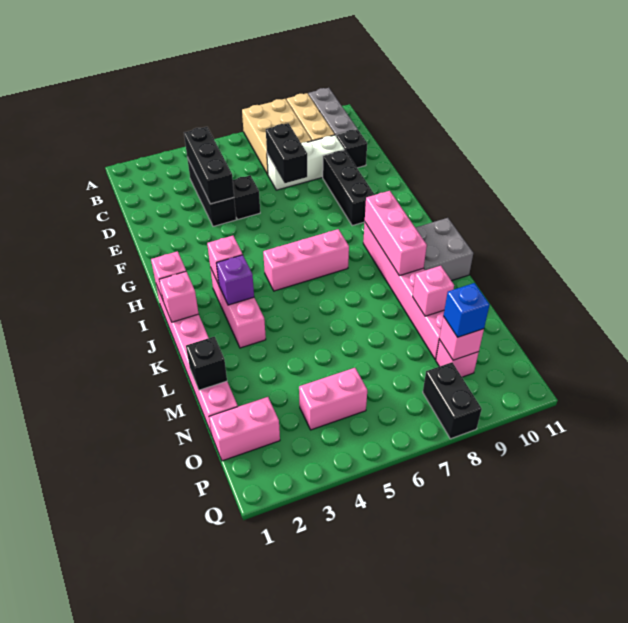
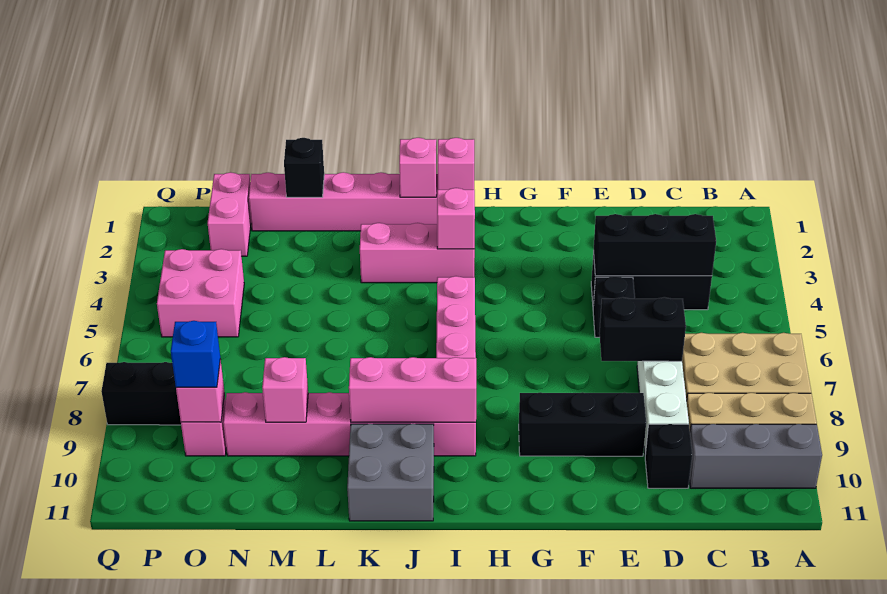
purple 1x1 brick [216,255,254,305] -> none
pink 1x2 brick [299,368,367,430] -> pink 2x2 brick [157,249,244,337]

